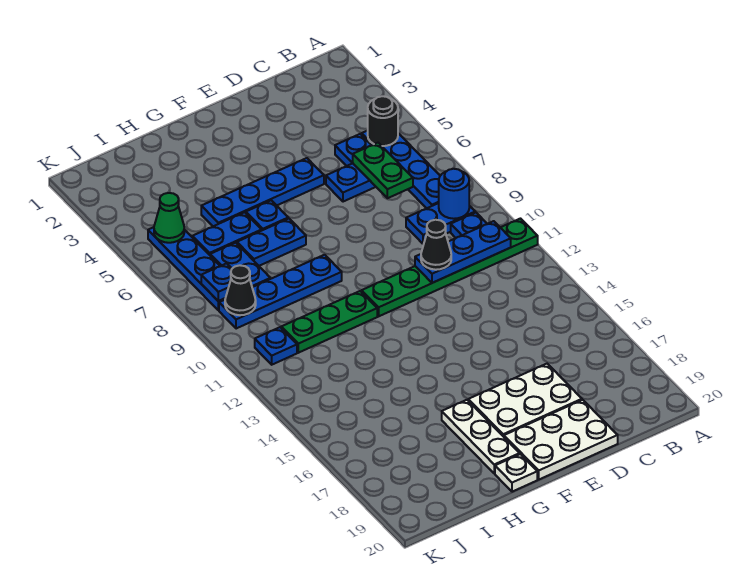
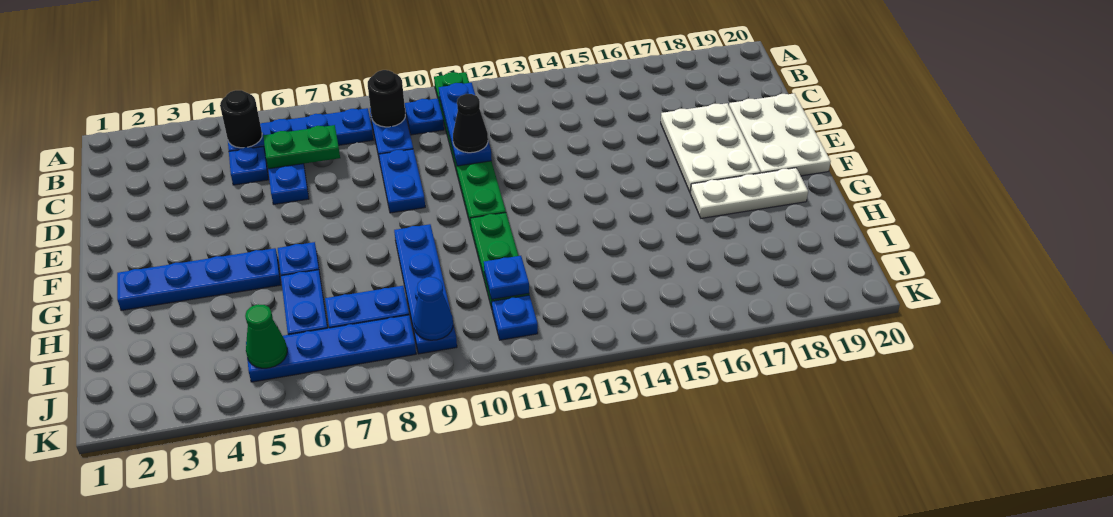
blue 1x1 round brick [439,169,469,219] -> black 1x1 round brick [368,70,405,127]
blue 1x4 plate [201,158,324,226] -> blue 1x4 plate turned to [117,248,281,311]
blue 1x2 plate [237,218,306,266] -> blue 1x2 plate moved to [379,149,425,213]
white 1x1 plate [495,454,537,492] -> none
blue 1x1 plate [201,263,232,301] -> blue 1x1 plate moved to [484,256,529,300]
black 1x1 cone [225,265,256,315] -> blue 1x1 cone [414,277,453,340]

